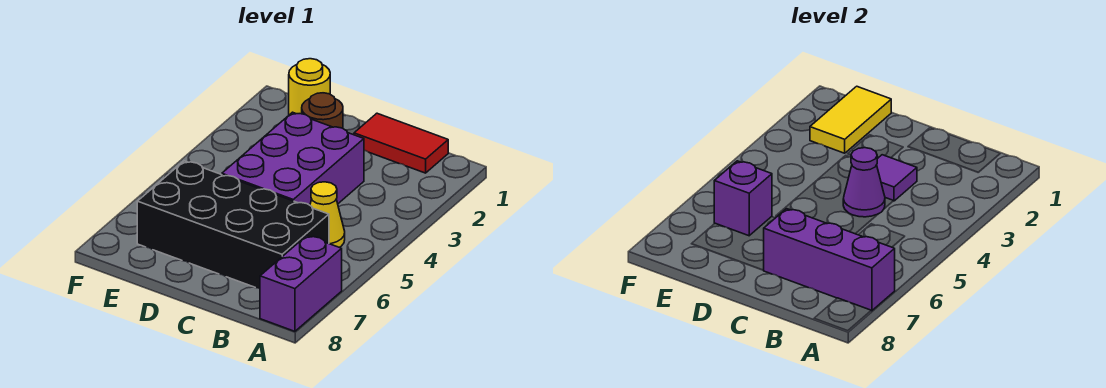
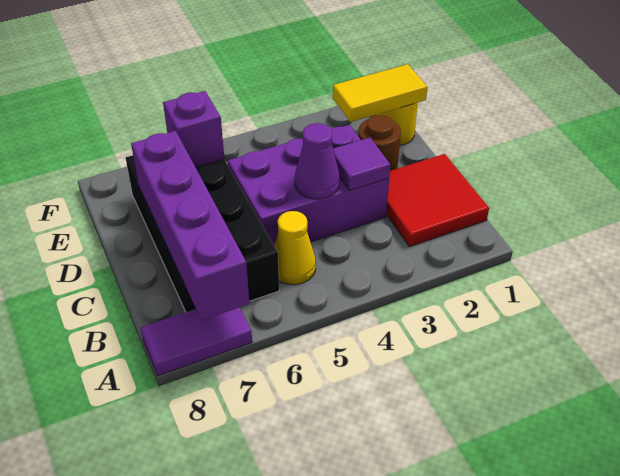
purple 1x2 brick [260,236,342,331] -> purple 1x2 tile [140,307,252,376]
purple 1x3 brick [764,209,895,311] -> purple 1x4 brick [131,131,249,320]
red 1x2 tile [354,113,448,173] -> red 2x2 tile [386,154,489,247]

